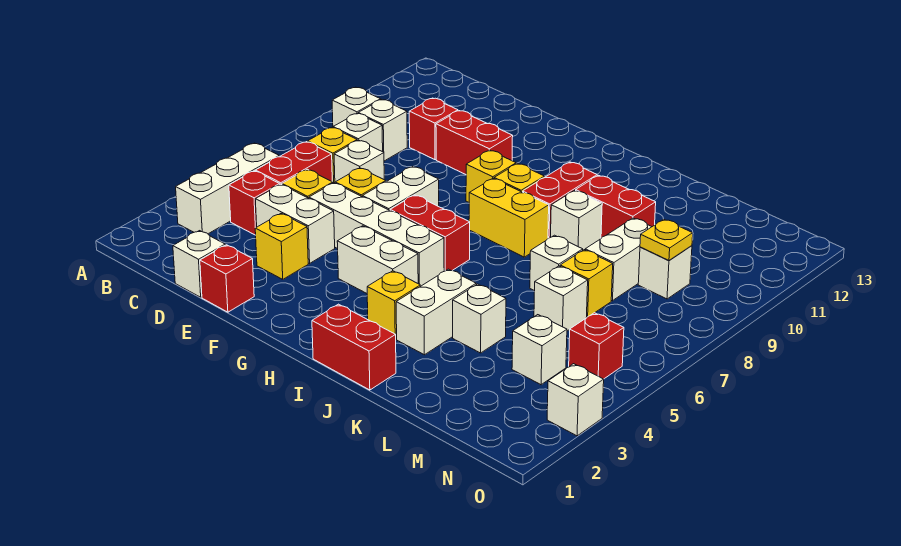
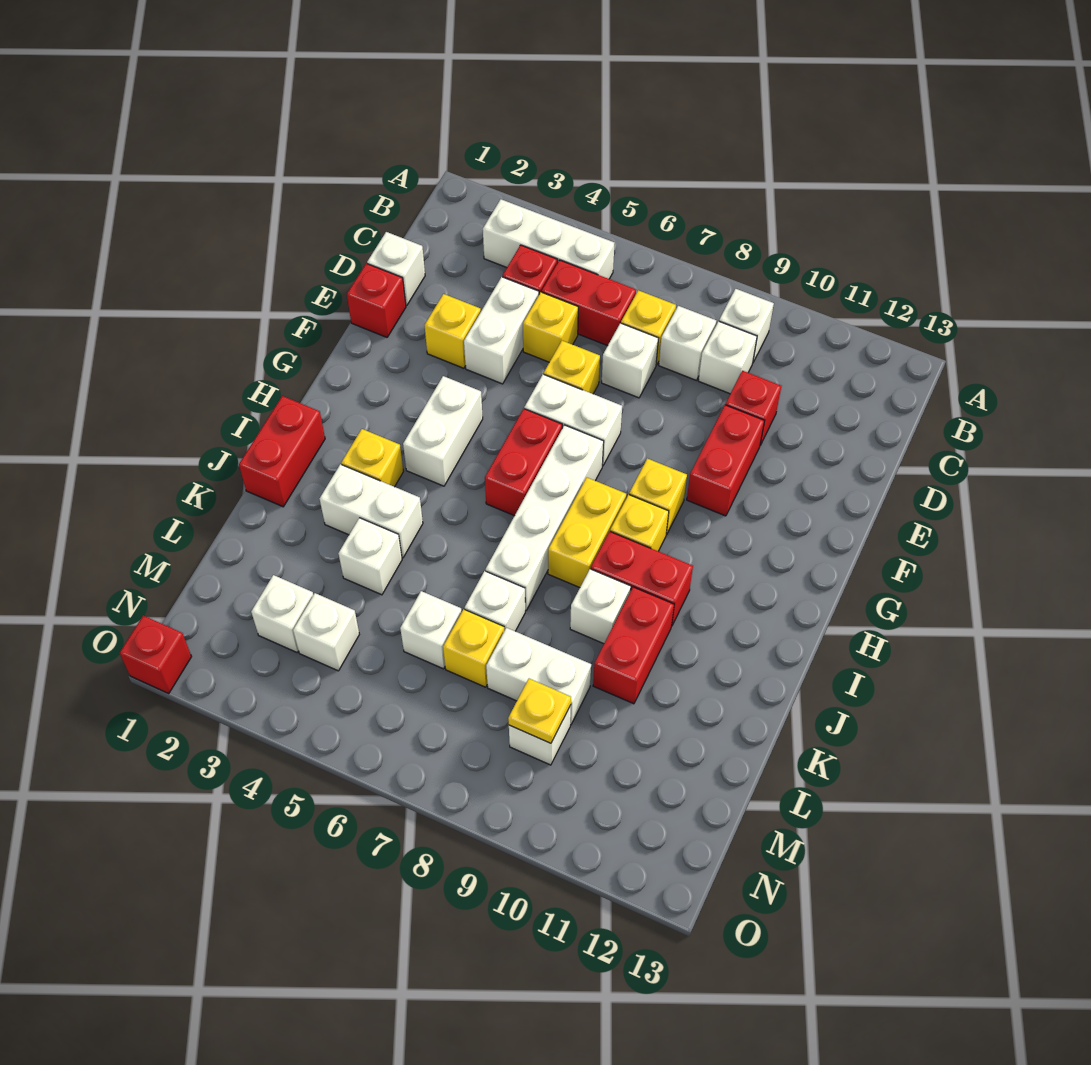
white 1x4 brick [309,183,444,286] -> white 1x4 brick moved to [485,425,604,610]
red 1x1 brick [569,313,624,379] -> red 1x1 brick moved to [120,616,192,693]
white 1x1 brick [547,364,604,436] -> white 1x1 brick moved to [251,575,313,652]

